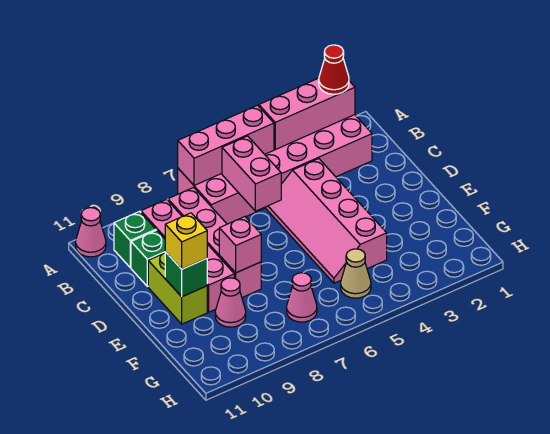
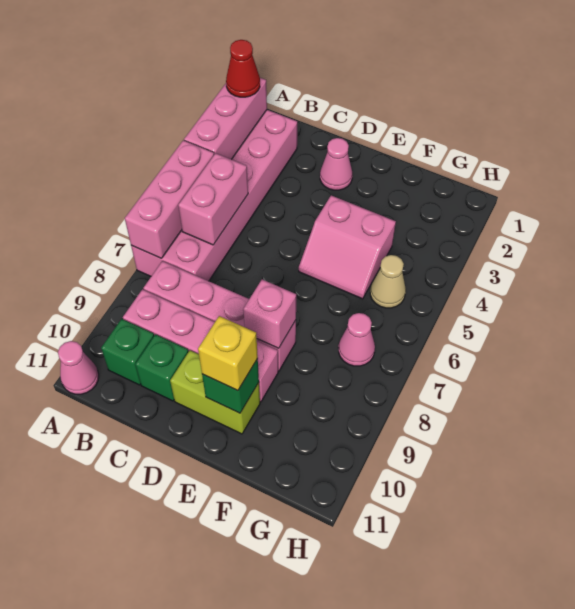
pink 1x2 brick [222,136,281,211] -> pink 1x2 brick turned to [178,153,248,245]
pink 2x4 slope [266,159,387,283] -> pink 2x2 slope [299,195,396,299]
pink 1x1 cone [215,278,246,327] -> pink 1x1 cone moved to [320,138,352,190]

